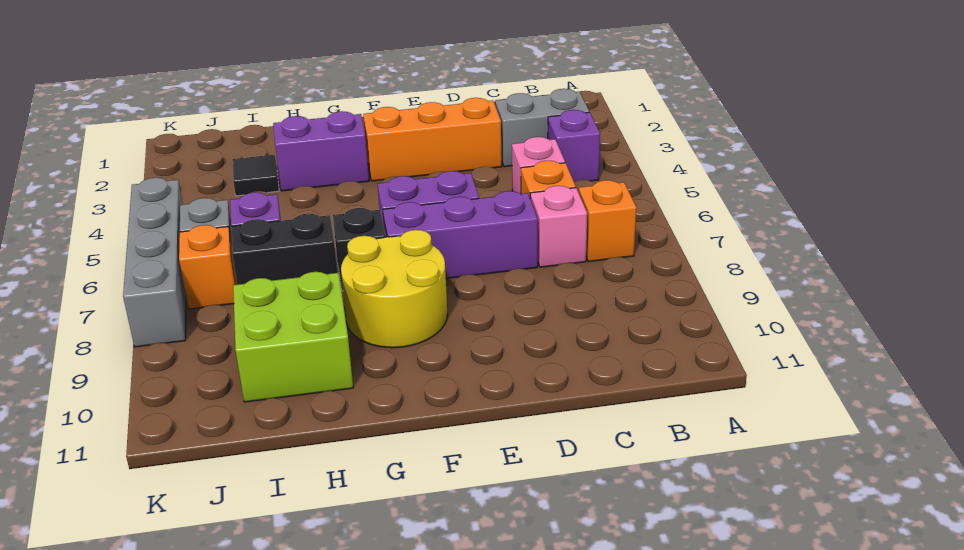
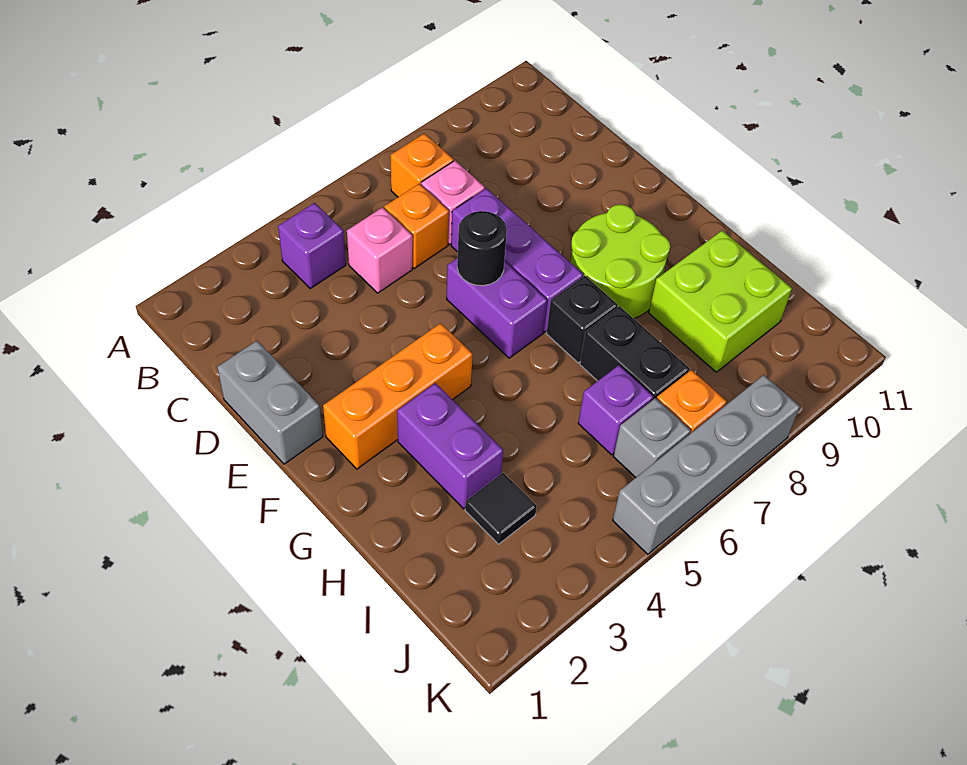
grey 1x2 brick [495,89,589,167] -> grey 1x2 brick moved to [217,341,323,464]
orange 1x3 brick [363,98,502,181] -> orange 1x3 brick turned to [323,323,472,469]
none -> black 1x1 round brick [457,211,507,286]
yellow 2x2 round brick [341,230,448,348] -> lime 2x2 round brick [570,204,670,319]

